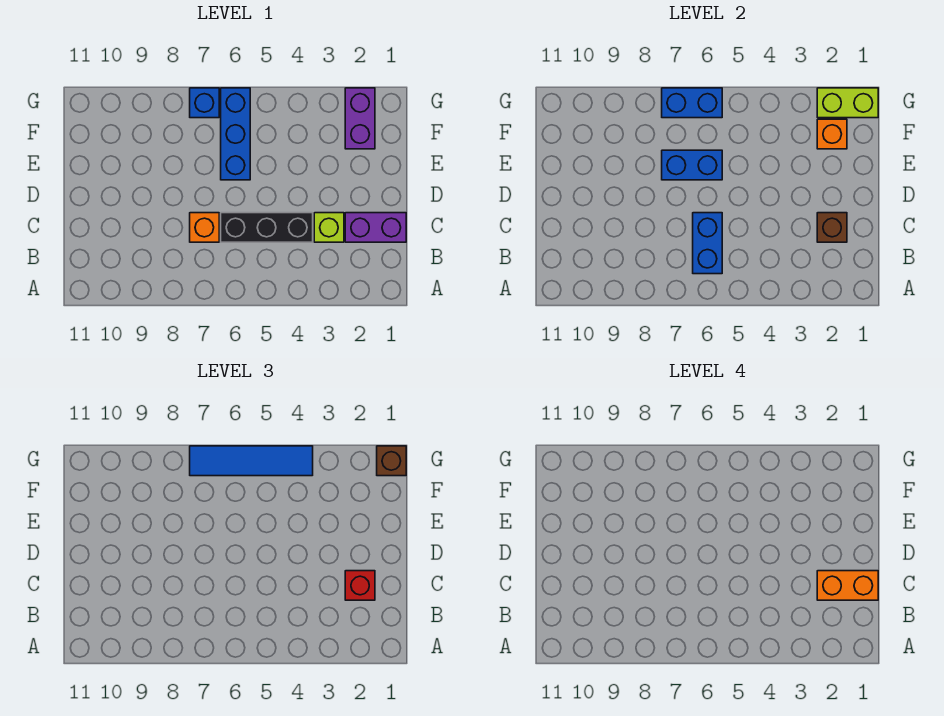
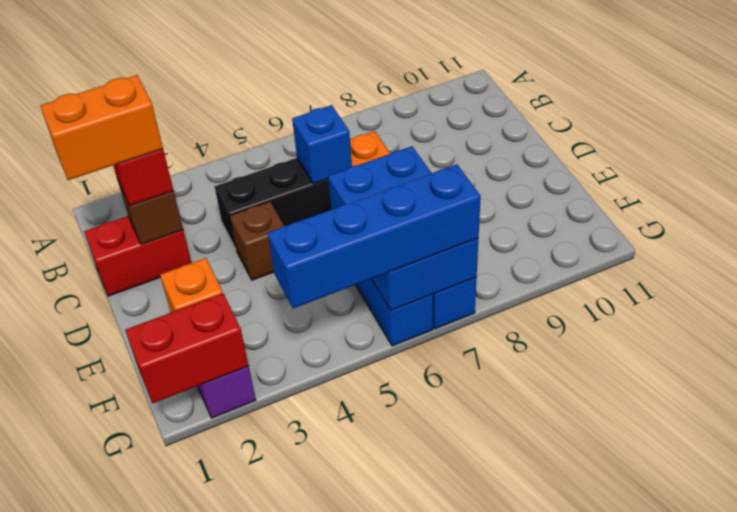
blue 1x2 brick [693,213,722,274] -> blue 1x1 brick [292,105,352,184]
purple 1x2 brick [345,213,406,242] -> red 1x2 brick [84,216,191,296]
lime 1x1 brick [314,213,344,242] -> none
lime 1x2 brick [817,88,878,118] -> red 1x2 brick [125,294,248,403]
brown 1x1 brick [377,446,406,476] -> brown 1x1 brick moved to [230,201,284,280]
blue 1x4 tile [190,446,313,476] -> blue 1x4 brick [268,165,481,308]

